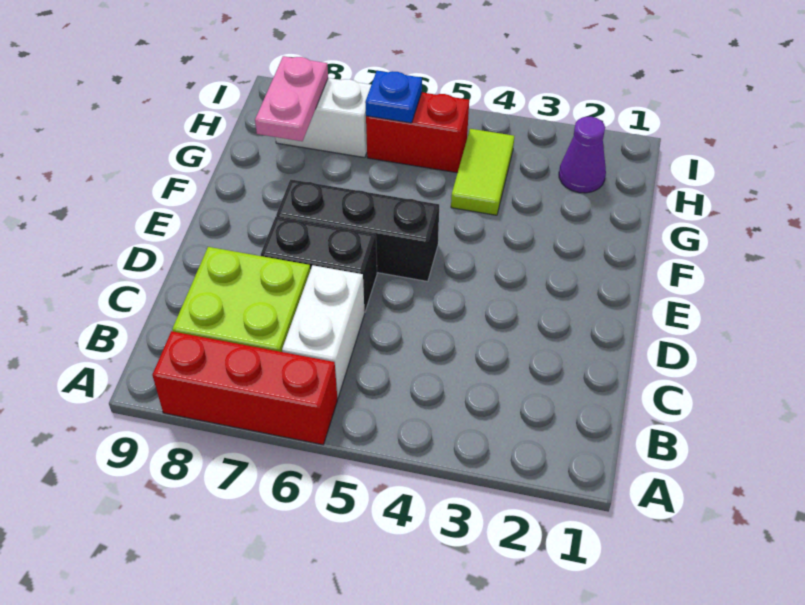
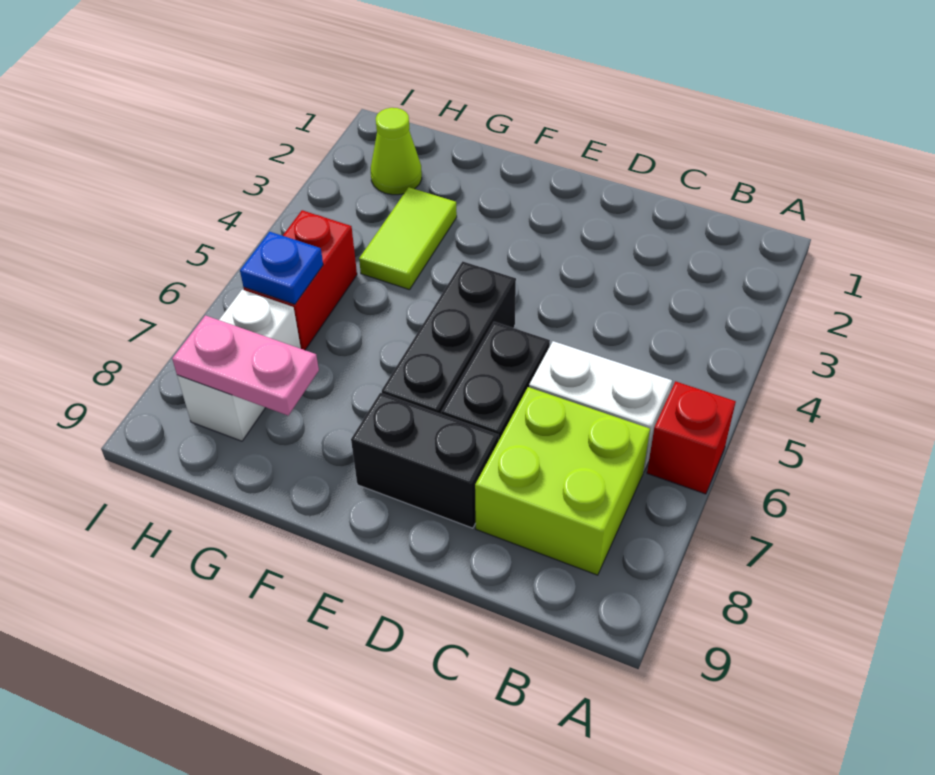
red 1x3 brick [152,331,337,445] -> red 1x1 brick [647,381,736,494]
none -> black 1x2 brick [351,393,499,528]
lime 1x2 tile [451,129,514,215] -> lime 1x2 tile turned to [359,187,457,290]
purple 1x1 cone [559,117,606,193] -> lime 1x1 cone [371,108,422,195]

